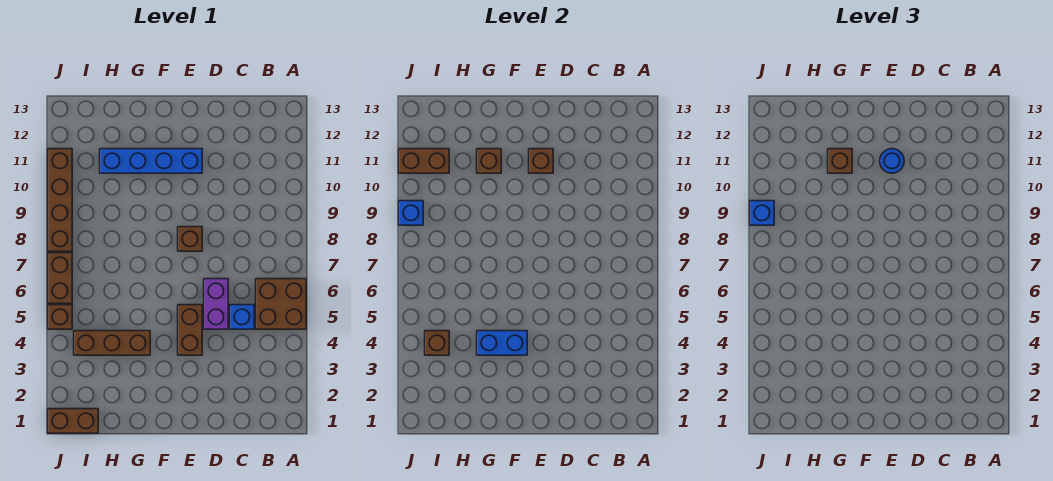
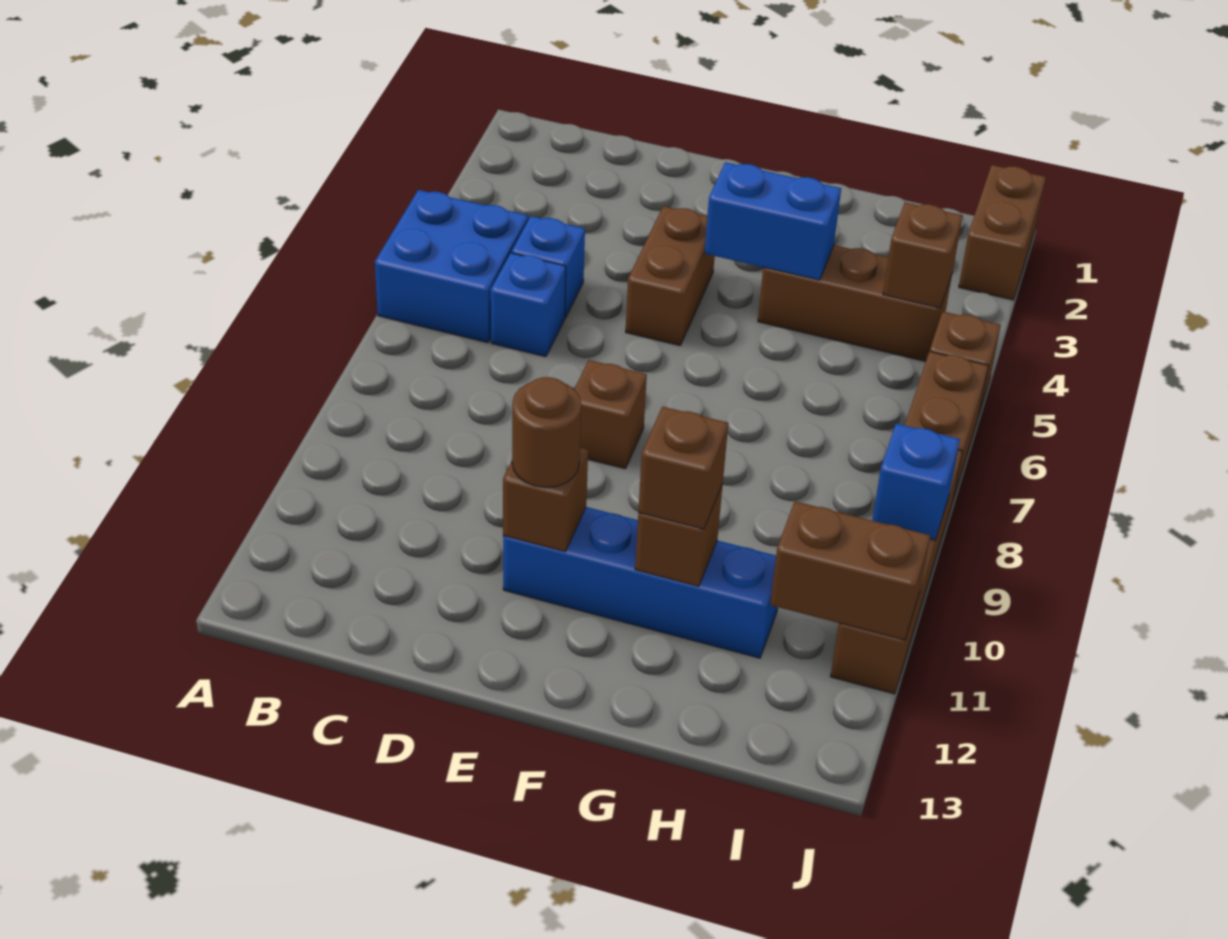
brown 2x2 brick [256,279,306,329] -> blue 2x2 brick [375,190,528,343]
purple 1x2 brick [204,279,228,329] -> none
blue 1x1 round brick [880,149,904,173] -> brown 1x1 round brick [512,377,581,488]
brown 1x2 brick [48,409,98,433] -> brown 1x2 brick turned to [959,165,1046,300]
blue 1x1 brick [750,201,774,225] -> blue 1x1 brick moved to [491,253,566,357]

